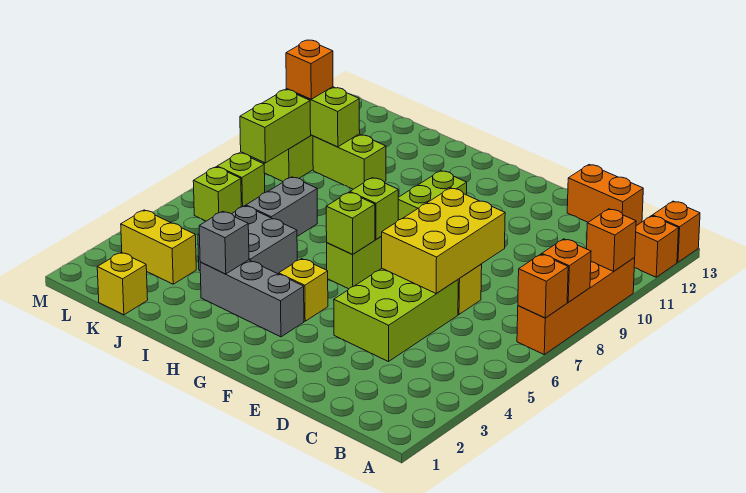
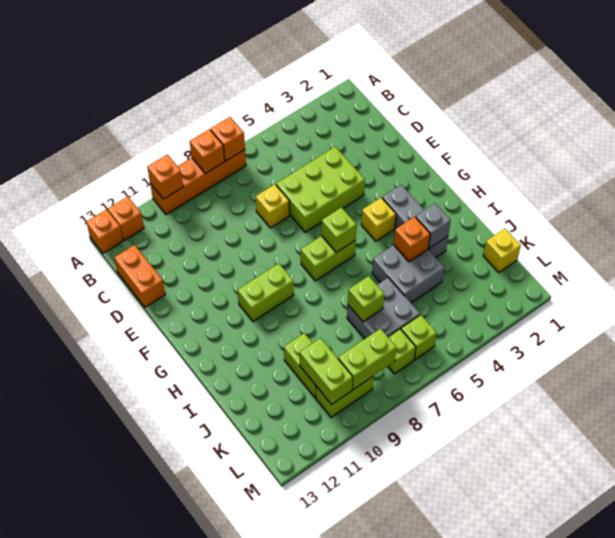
yellow 2x3 brick [382,188,505,293] -> none
lime 1x1 brick [350,178,398,239] -> lime 1x1 brick moved to [348,276,384,322]
grey 1x2 brick [246,177,317,236] -> grey 2x2 brick [347,278,420,339]
yellow 1x2 brick [121,210,196,284] -> none
orange 1x1 brick [286,40,333,99] -> orange 1x1 brick moved to [394,217,430,262]

